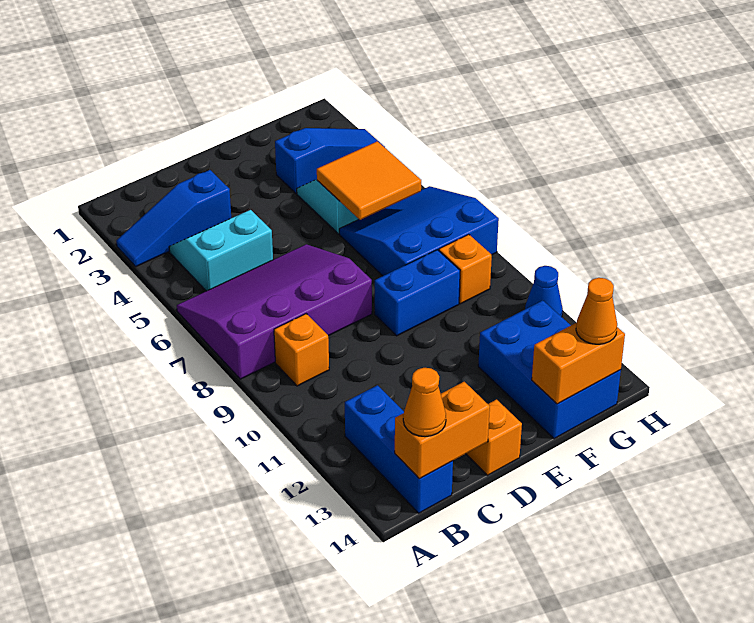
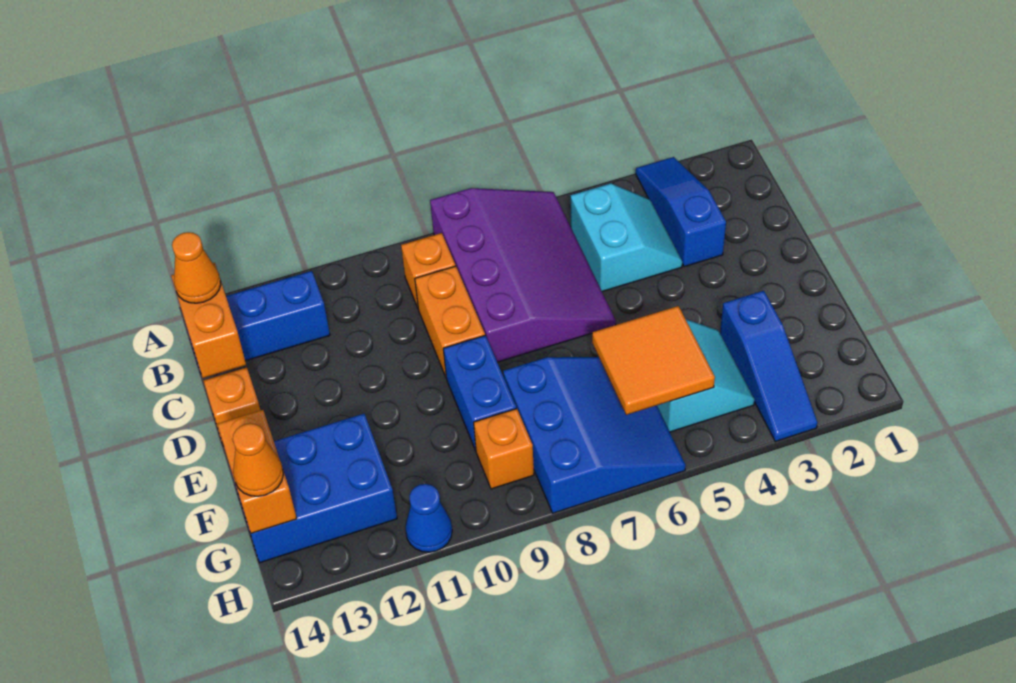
none -> orange 1x2 brick [415,266,485,377]

